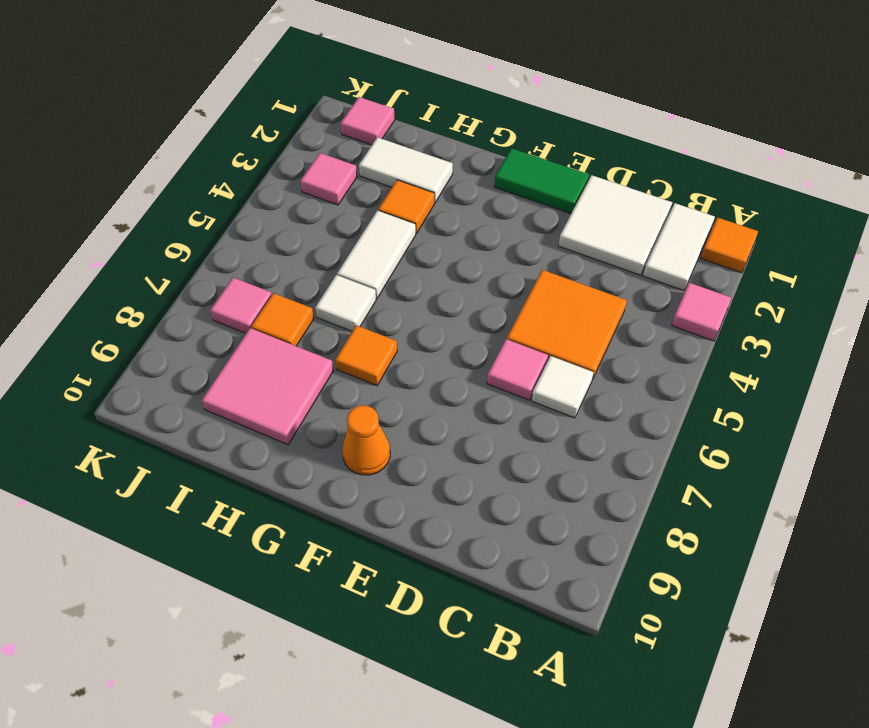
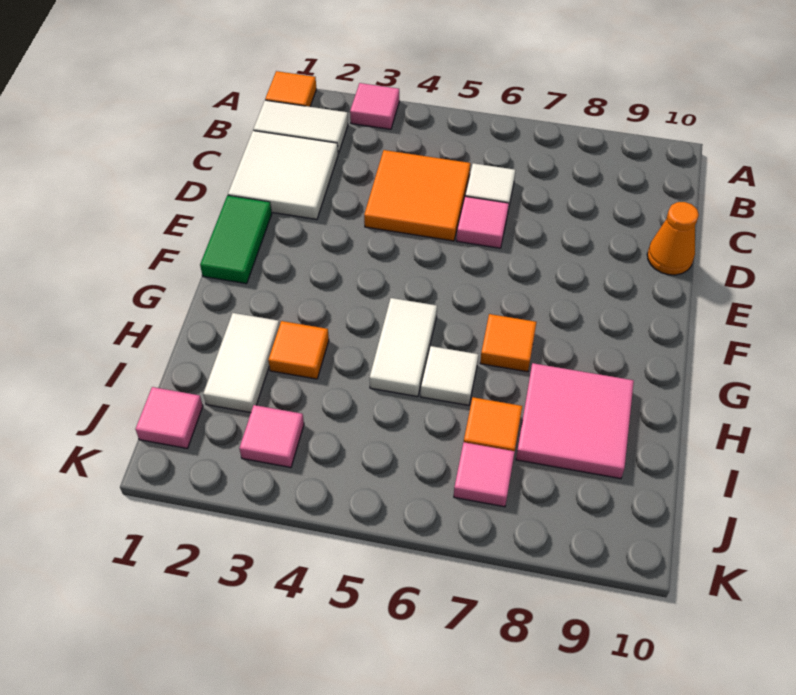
orange 1x1 cone [342,406,390,475] -> orange 1x1 cone moved to [647,202,699,275]
white 1x2 tile [337,210,416,298] -> white 1x2 tile turned to [369,298,437,397]

